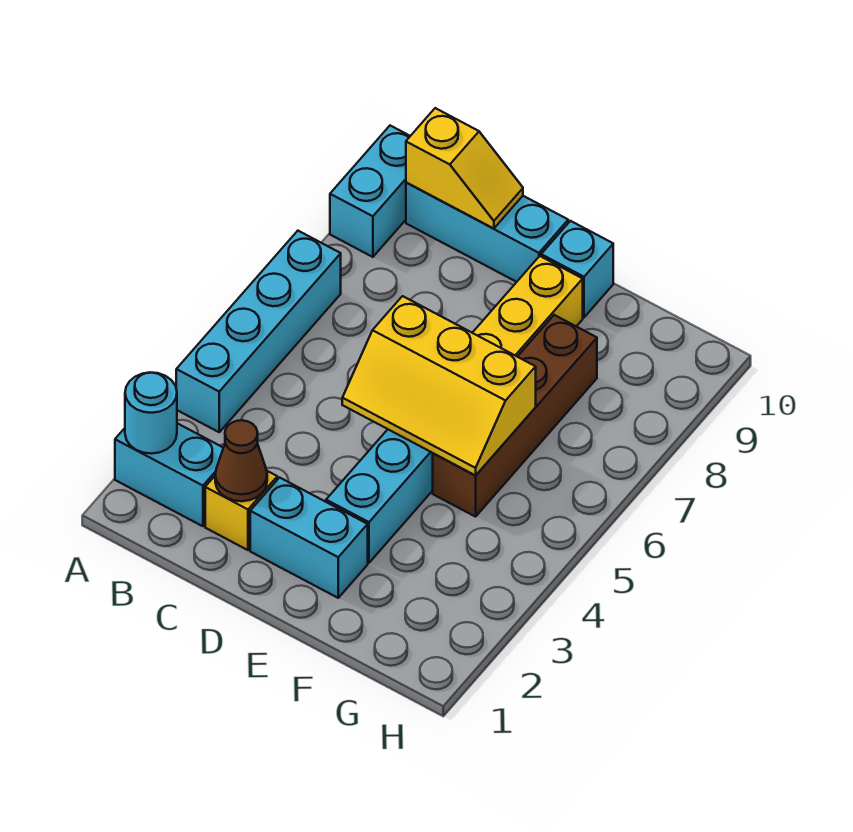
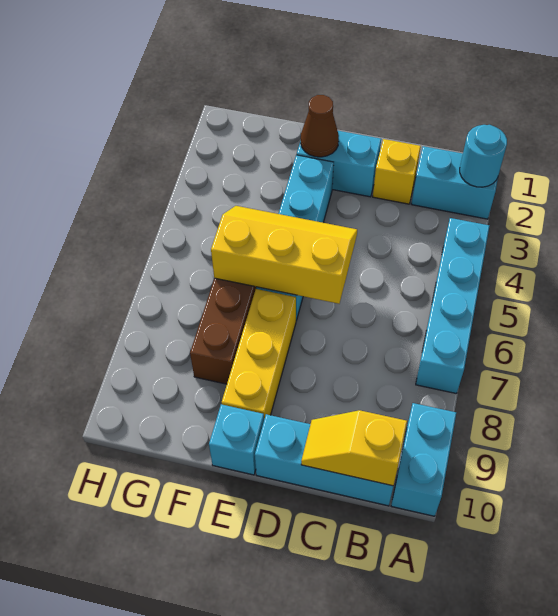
brown 1x1 cone [215,420,267,501] -> brown 1x1 cone moved to [301,95,339,157]

